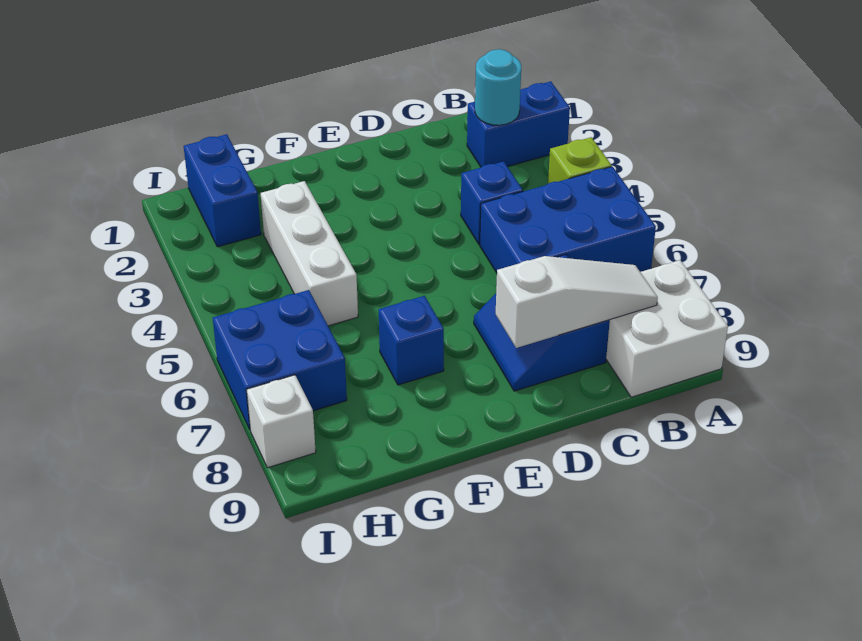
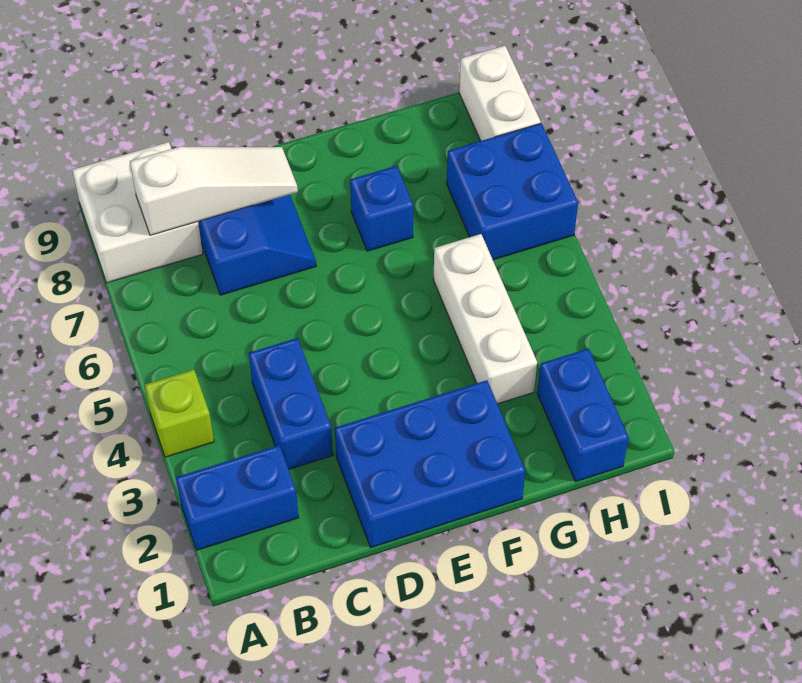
blue 2x3 brick [480,167,656,273] -> blue 2x3 brick moved to [335,380,525,547]
cyan 1x1 round brick [475,49,521,125] -> none
white 1x3 slope [496,256,658,348] -> white 1x3 slope turned to [130,147,298,235]
blue 1x1 brick [461,161,523,245] -> blue 1x2 brick [249,338,333,469]
white 1x1 brick [247,375,316,468] -> white 1x2 brick [459,46,541,141]

